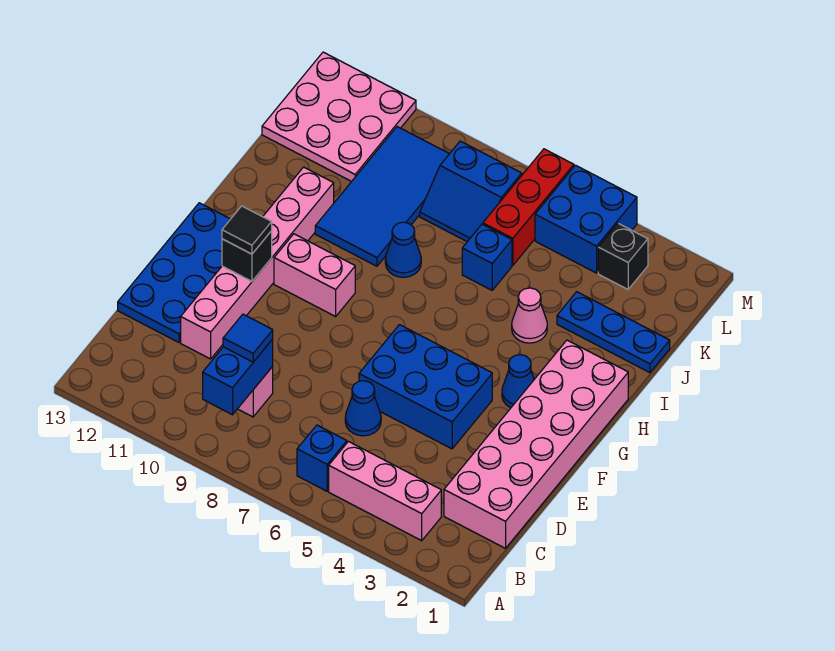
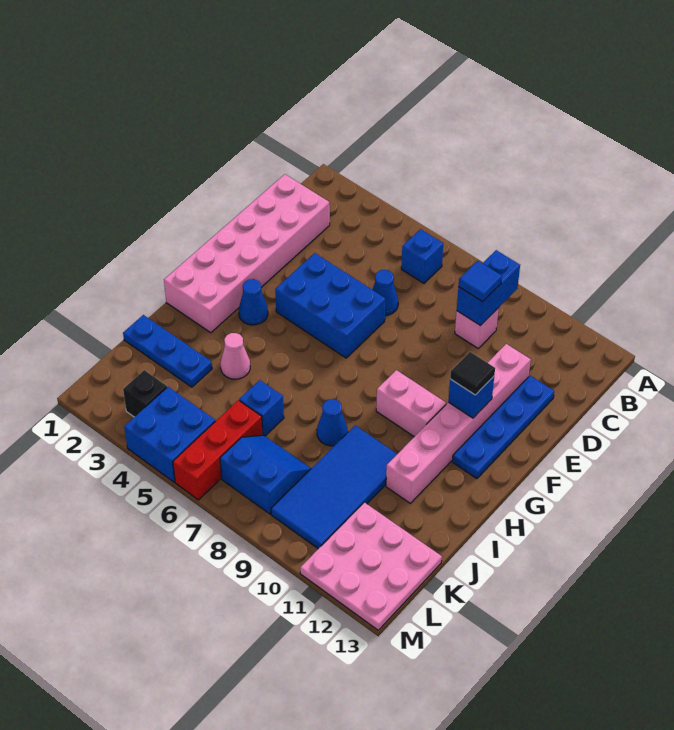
pink 1x3 brick [329,442,441,541] -> none
blue 2x4 plate [118,203,230,342] -> blue 1x4 plate [452,376,554,479]
black 1x1 brick [222,231,272,281] -> blue 1x1 brick [448,377,494,418]

